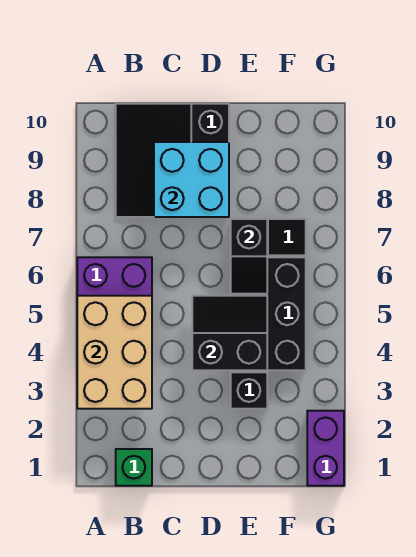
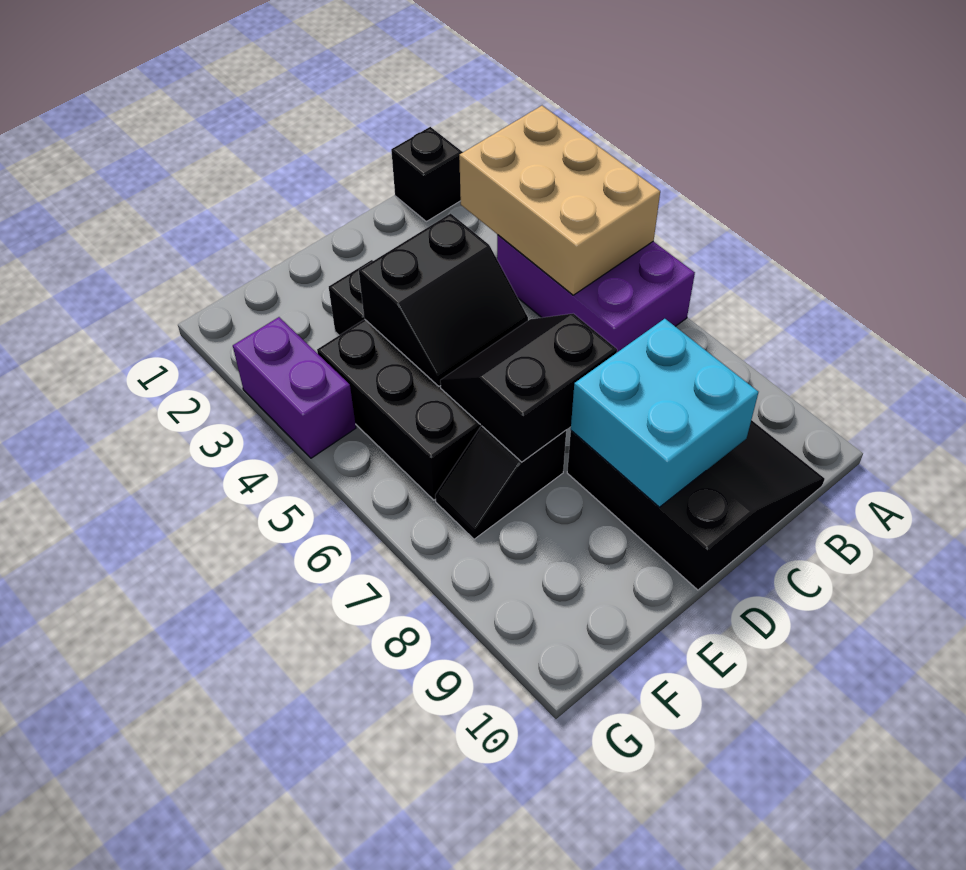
green 1x1 brick [116,449,152,486] -> black 1x1 brick [391,127,463,222]
black 1x2 slope [231,219,267,294] -> black 2x2 slope [440,314,617,462]
purple 1x2 brick [307,411,344,486] -> purple 1x2 brick moved to [233,317,356,458]

